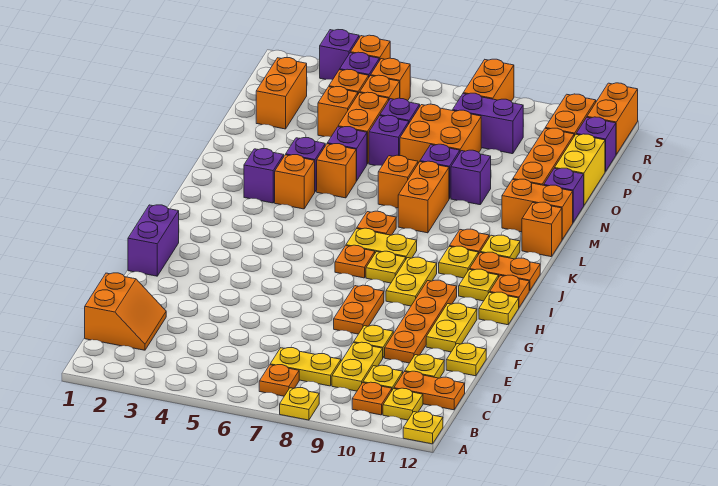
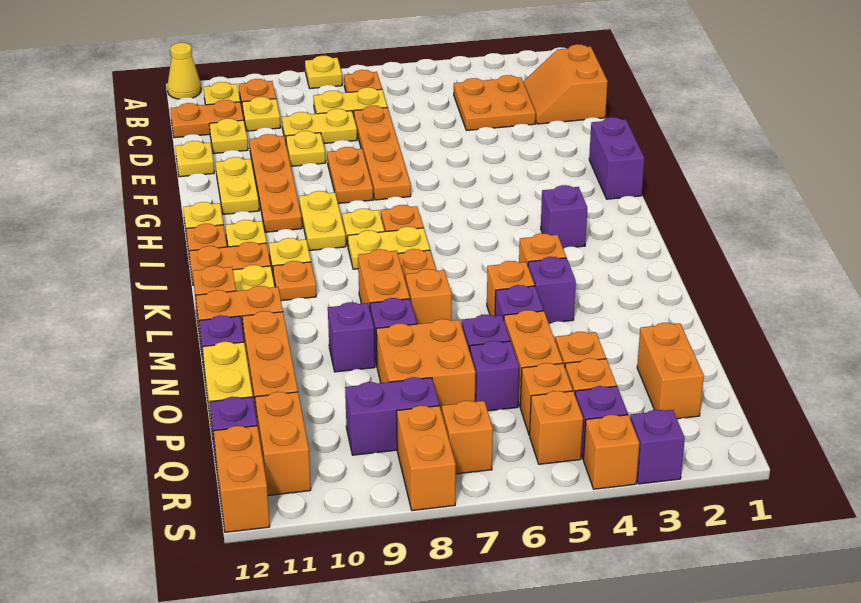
yellow 1x1 plate [403,411,443,444] -> yellow 1x1 cone [167,43,201,99]
none -> orange 2x2 plate [454,75,536,130]
yellow 1x2 plate [332,342,383,391] -> yellow 1x2 plate turned to [282,109,357,144]
none -> orange 1x4 plate [354,106,411,200]
purple 1x1 brick [244,149,284,203] -> purple 1x1 brick moved to [541,185,587,248]
none -> orange 1x1 brick [442,401,493,474]

